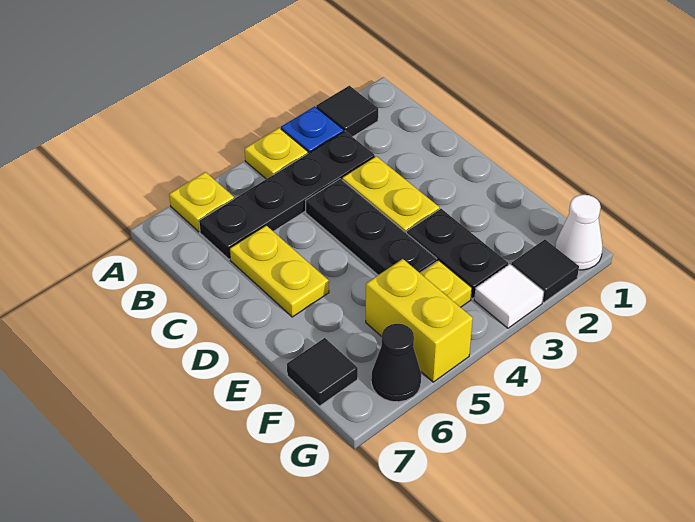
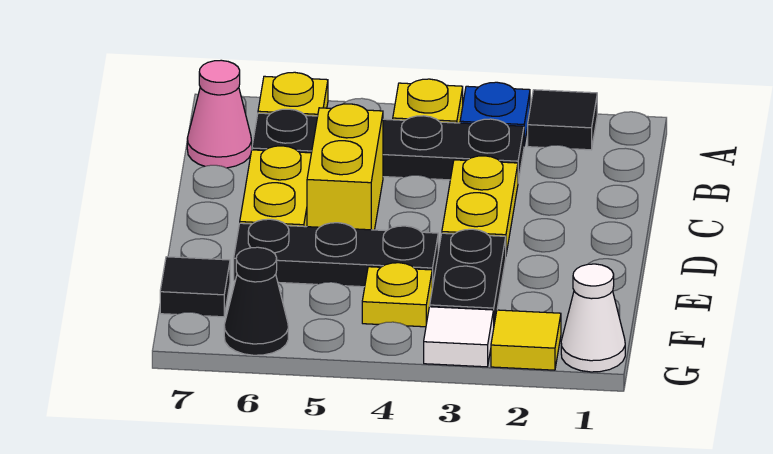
none -> pink 1x1 cone [187,60,252,168]
black 1x3 plate [306,179,437,275] -> black 1x3 plate turned to [234,219,438,288]
yellow 1x2 brick [366,259,473,382] -> yellow 1x2 brick moved to [307,104,383,230]
black 1x1 tile [511,240,579,302] -> yellow 1x1 tile [491,310,561,370]

